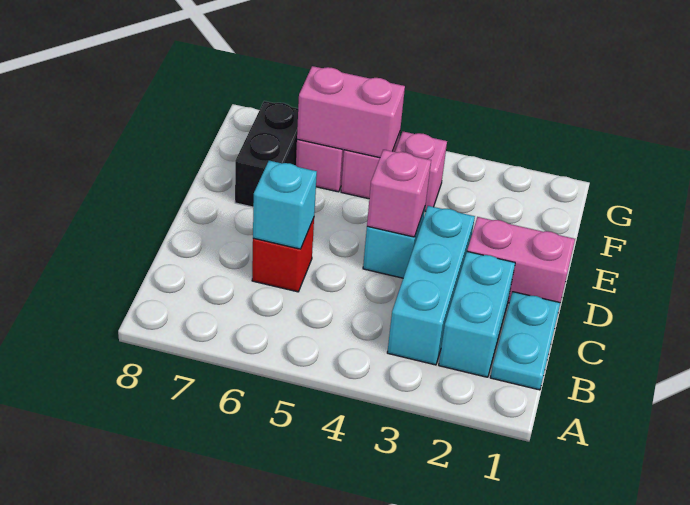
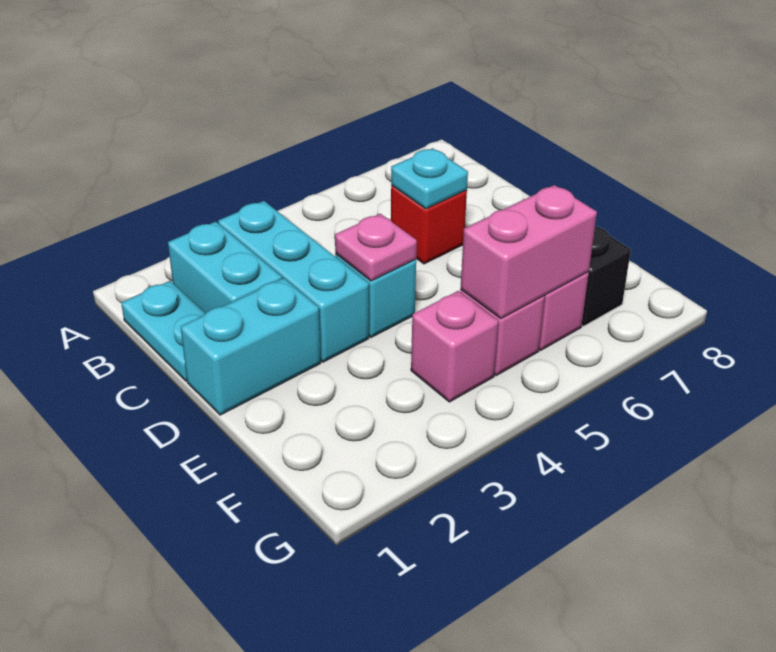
cyan 1x1 brick [253,161,317,249] -> cyan 1x1 plate [391,148,468,209]
pink 1x2 brick [467,217,575,303] -> cyan 1x2 brick [181,278,321,415]
pink 1x1 brick [367,150,431,237] -> pink 1x1 plate [335,214,417,281]

